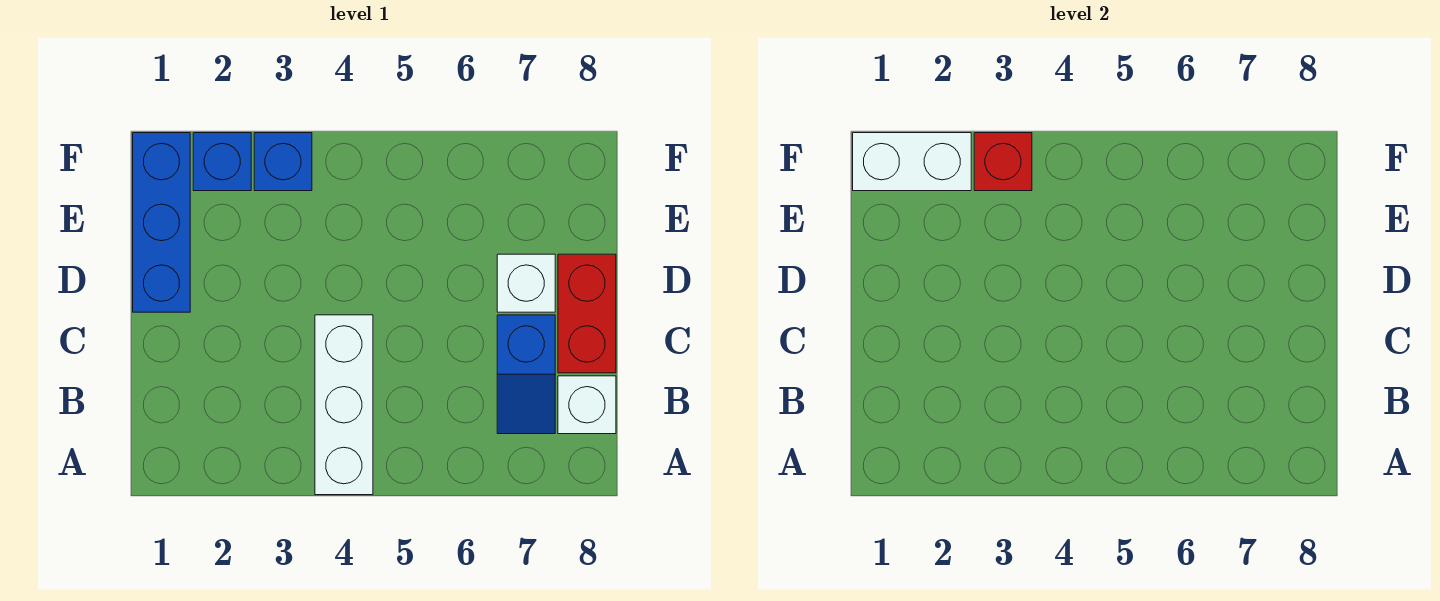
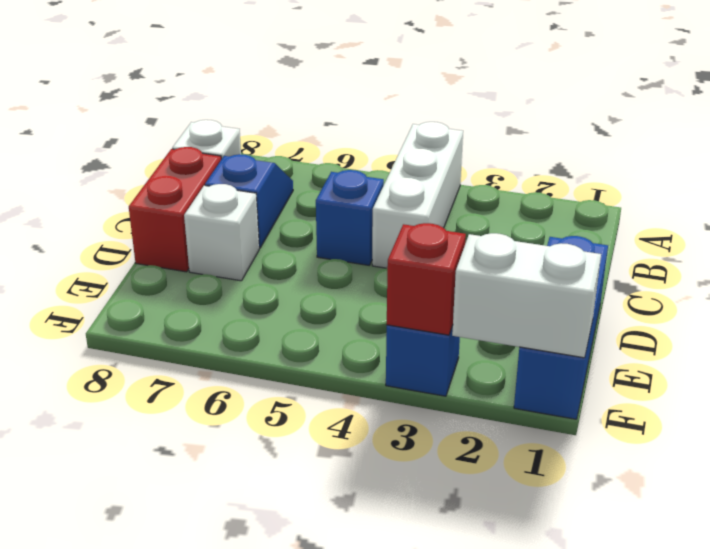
blue 1x1 brick [193,133,251,191] -> blue 1x1 brick moved to [316,170,384,265]

